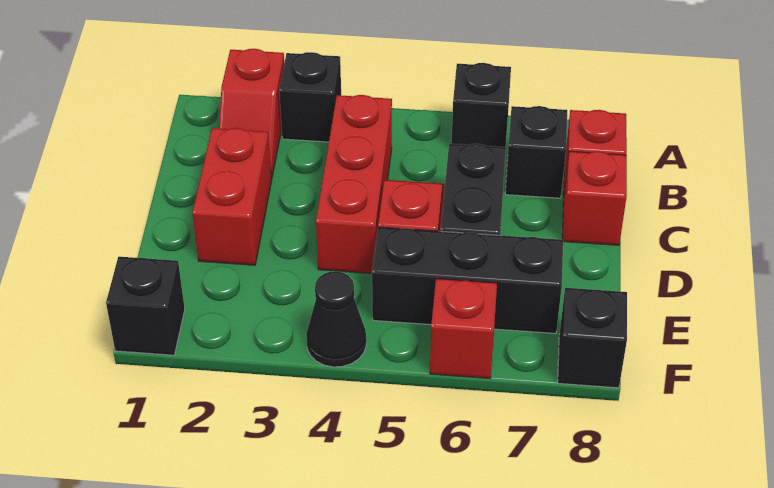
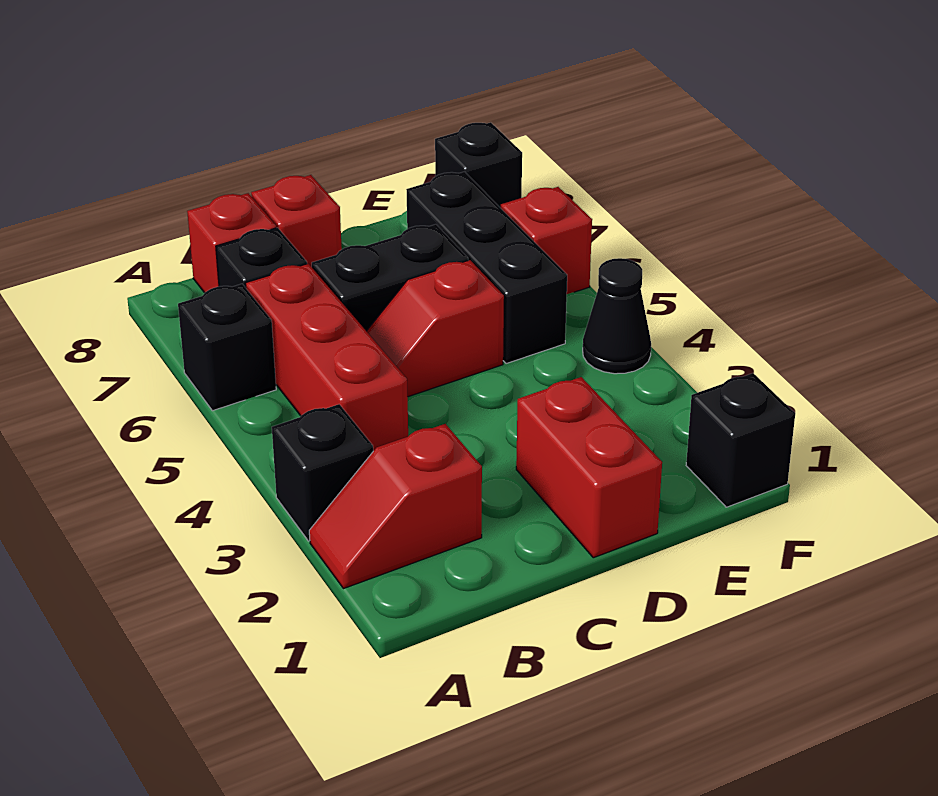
red 1x2 slope [219,49,284,179] -> red 1x2 slope turned to [309,424,482,589]
red 1x3 brick [316,95,392,273] -> red 1x3 brick turned to [246,264,408,451]
red 1x2 brick [192,128,271,265] -> red 1x2 brick turned to [516,377,662,558]

